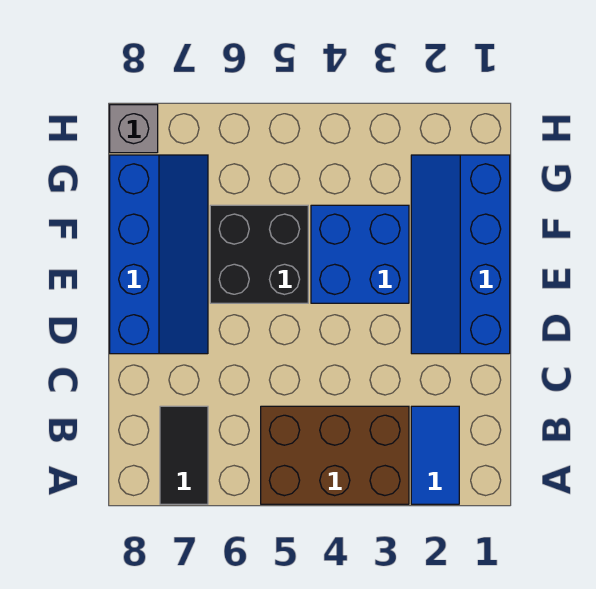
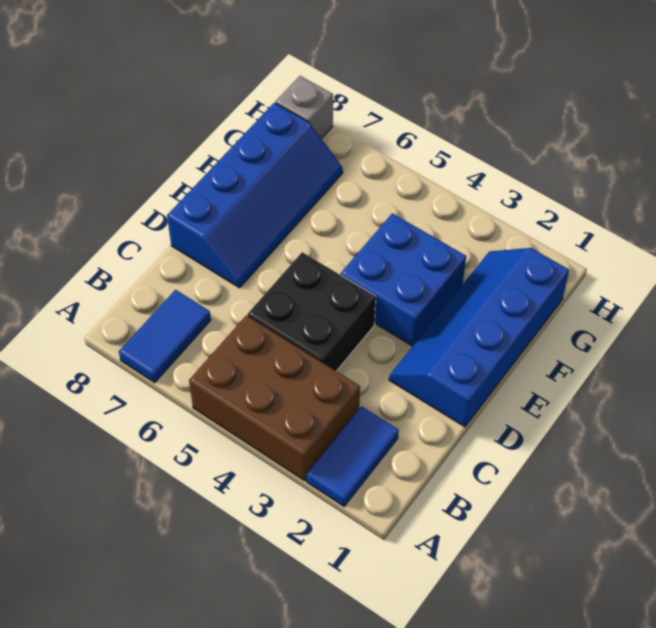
black 1x2 tile [160,406,208,504] -> blue 1x2 tile [119,290,211,382]
black 2x2 brick [210,205,308,303] -> black 2x2 brick moved to [248,252,376,371]

